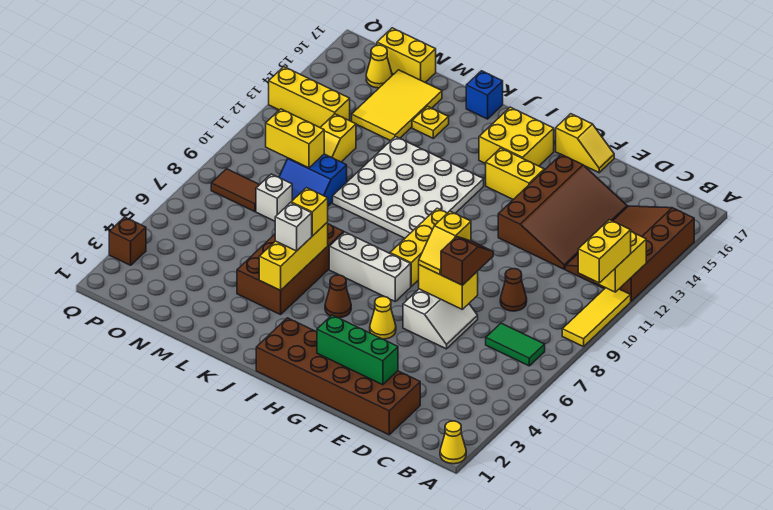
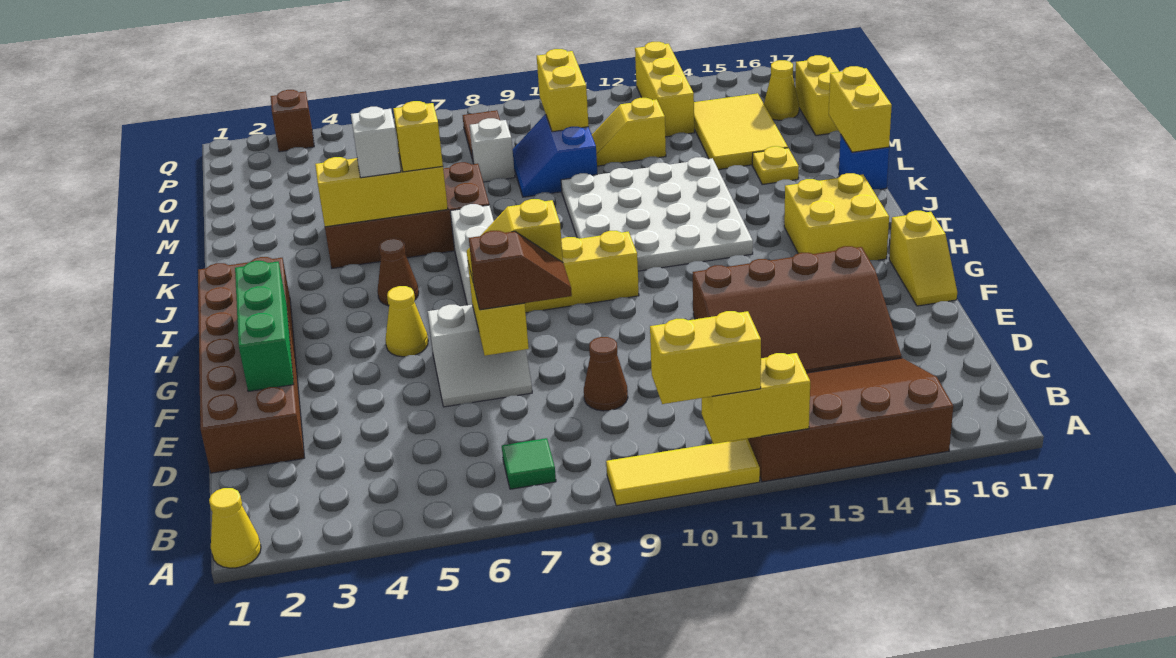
green 1x2 tile [486,323,545,366] -> green 1x1 tile [502,438,556,489]
yellow 1x2 brick [486,148,544,200] -> yellow 1x2 brick moved to [829,66,892,152]
yellow 2x3 tile [352,70,442,141] -> yellow 2x3 tile turned to [694,93,788,170]

